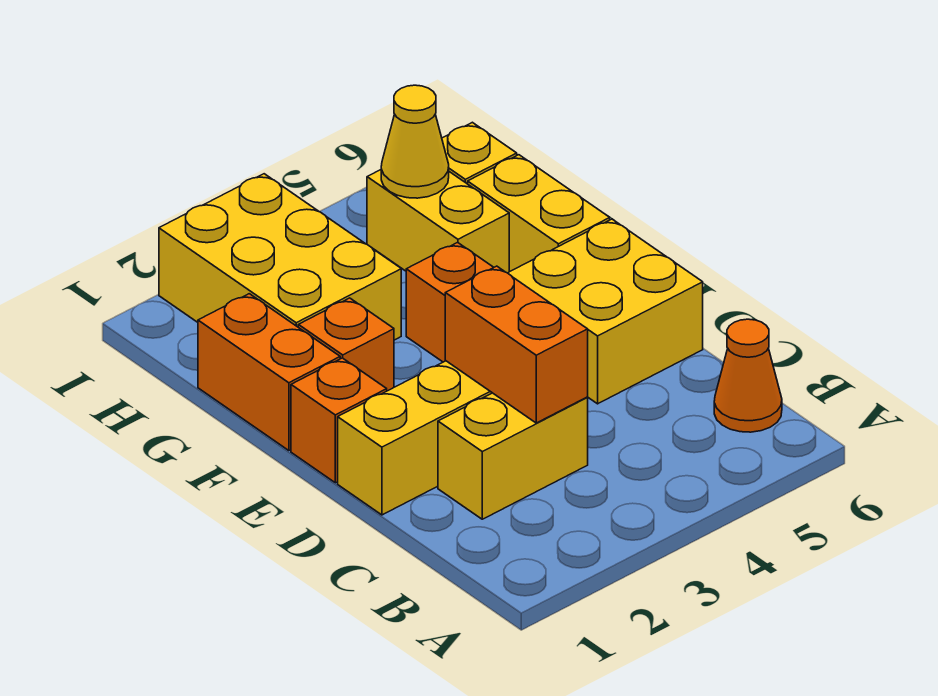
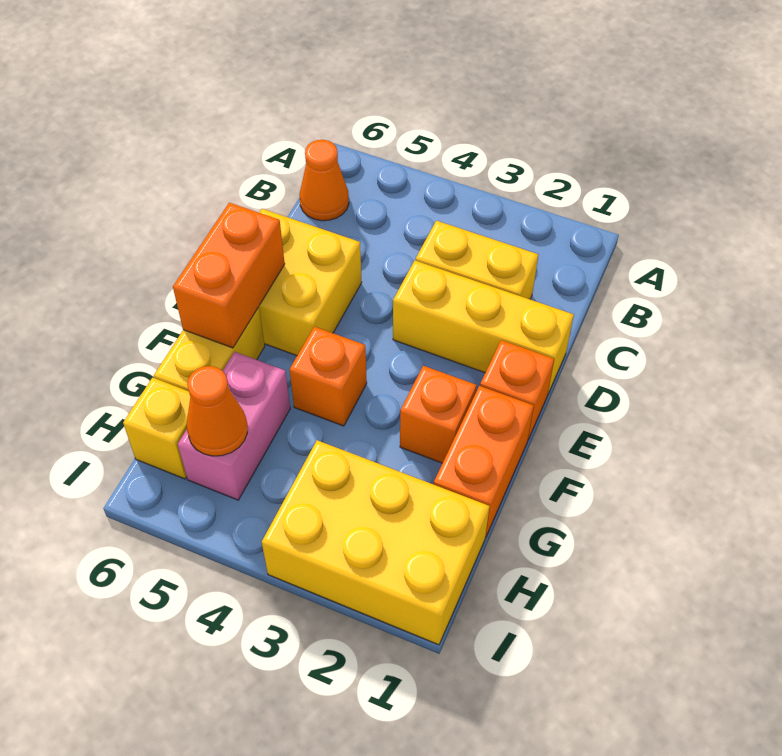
orange 1x2 brick [445,266,588,423] -> orange 1x2 brick moved to [173,203,285,348]
yellow 2x3 brick [159,174,401,340] -> yellow 2x3 brick turned to [262,440,490,645]
yellow 1x2 brick [367,170,509,273] -> pink 1x2 brick [178,352,290,500]
yellow 1x1 cone [381,85,449,198] -> orange 1x1 cone [187,366,247,456]

